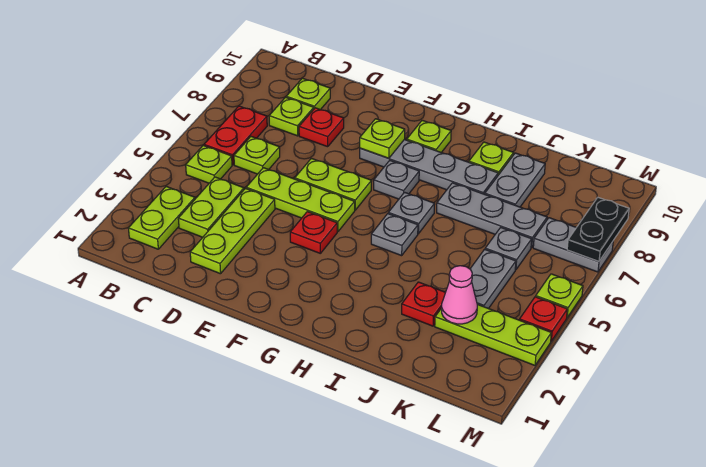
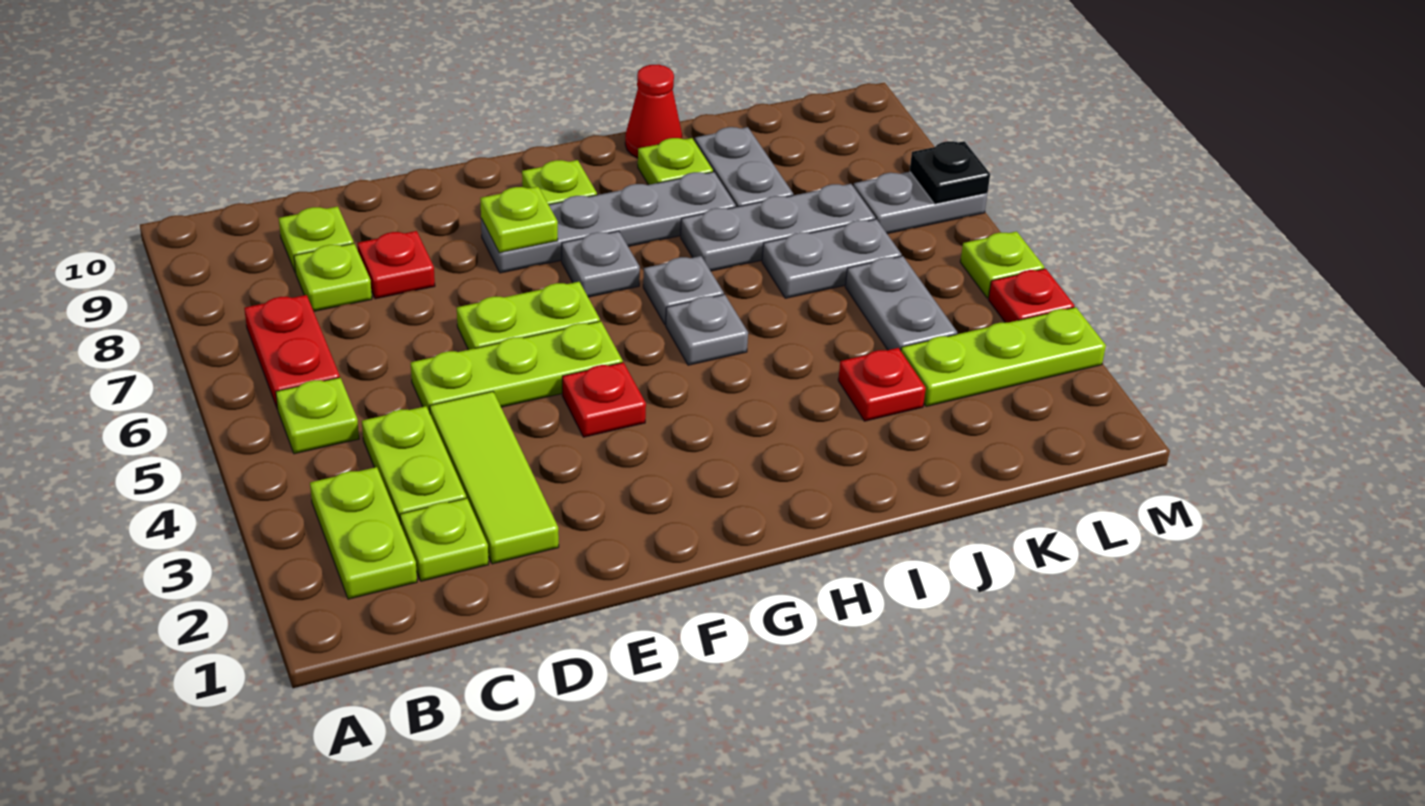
lime 1x1 plate [234,137,280,174] -> lime 1x1 plate moved to [400,498,489,581]
lime 1x3 plate [190,188,275,274] -> lime 1x3 tile [430,391,559,564]
none -> red 1x1 cone [625,65,682,158]
pink 1x1 cone [442,266,477,324] -> none
grey 1x1 plate [485,228,532,270] -> grey 1x2 plate [762,219,902,298]
black 1x2 plate [567,197,629,261] -> black 1x1 plate [910,141,990,204]

